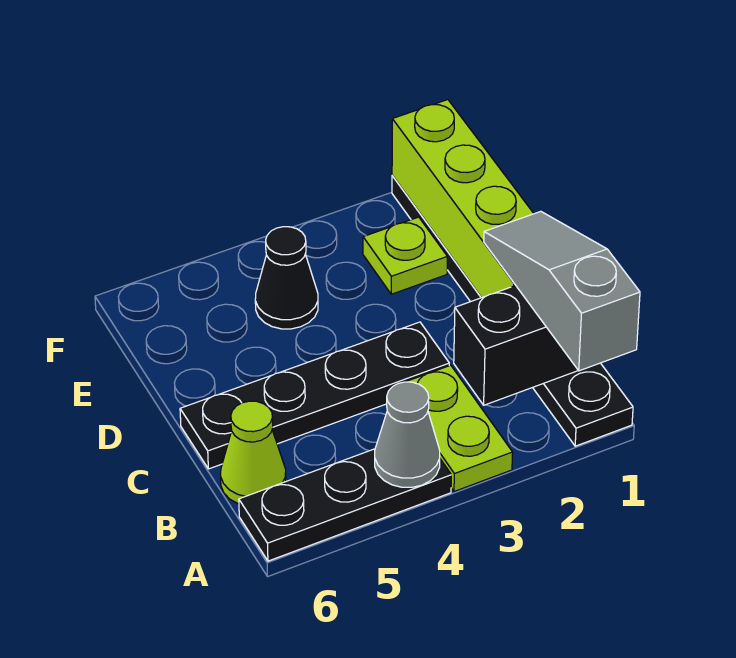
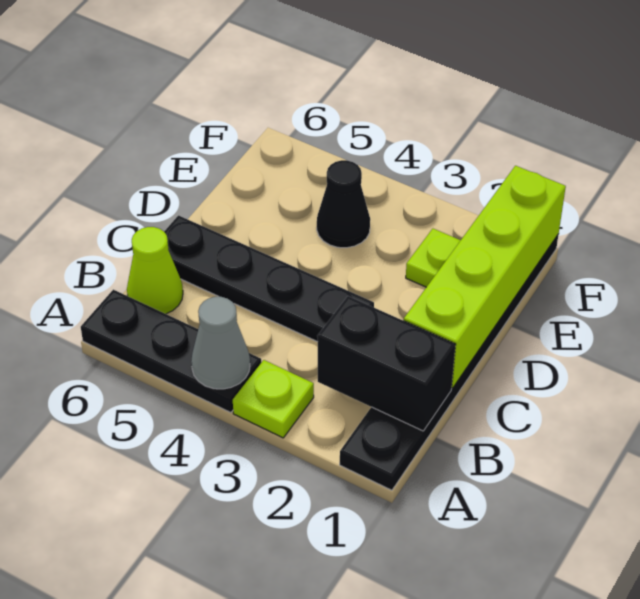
grey 1x3 slope [484,211,640,371] -> none
lime 1x2 plate [406,365,513,491] -> lime 1x1 plate [233,360,314,438]

